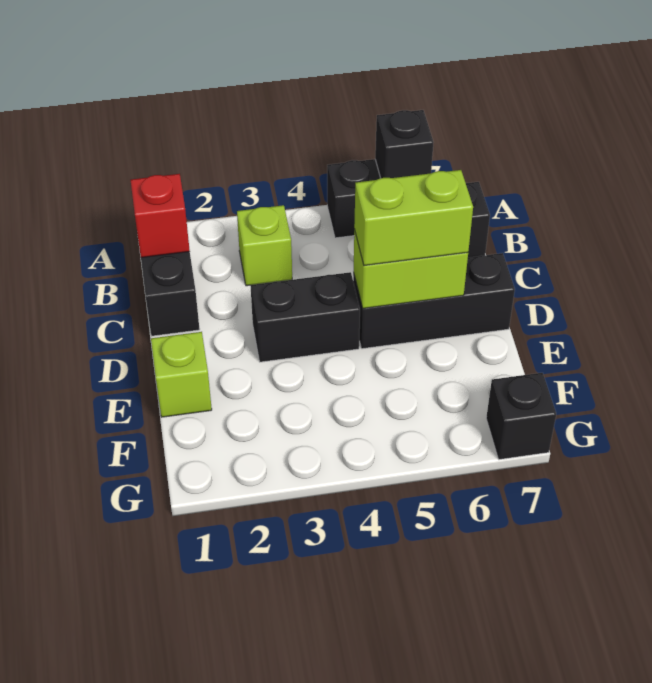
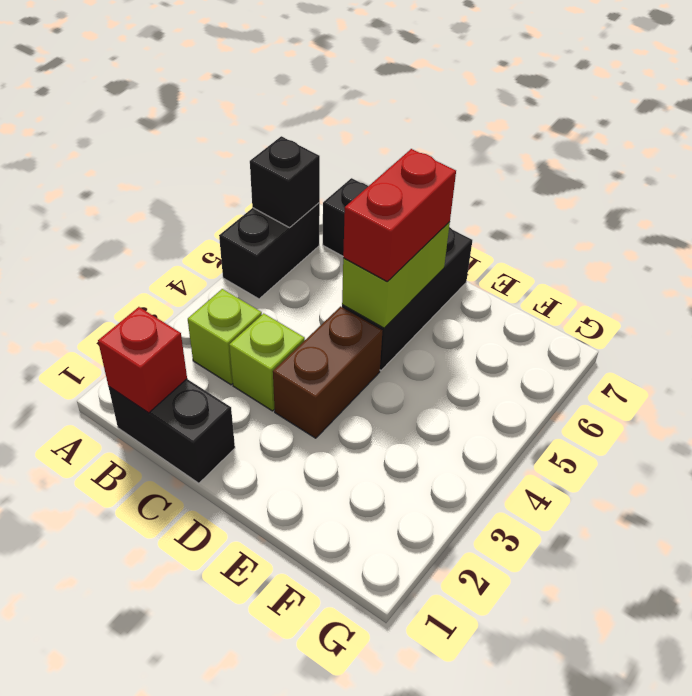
black 1x2 brick [250,272,360,362] -> brown 1x2 brick [273,307,382,438]
lime 1x2 brick [354,170,473,266] -> red 1x2 brick [343,149,456,281]
lime 1x1 brick [151,332,212,417] -> lime 1x1 brick moved to [229,313,305,411]
black 1x1 brick [486,373,556,460] -> none

